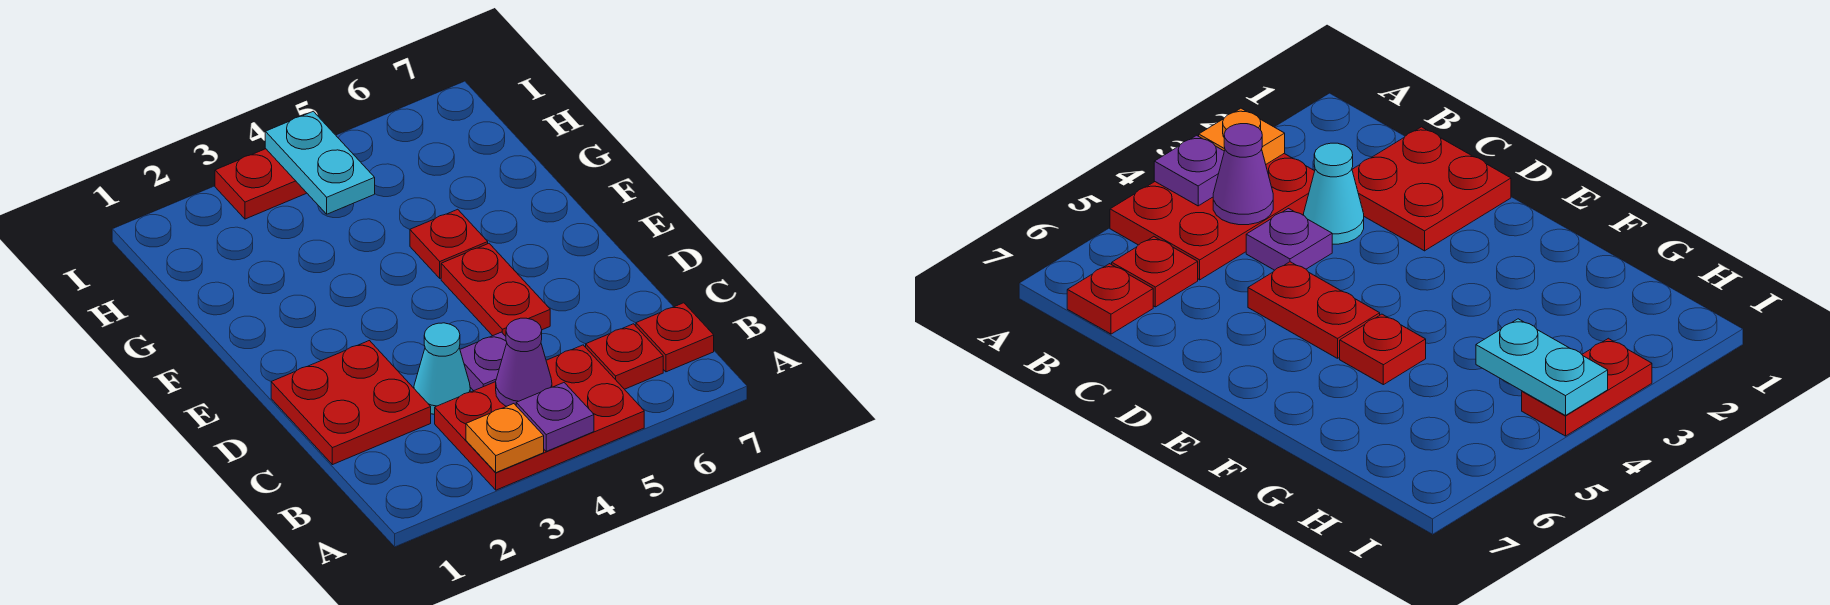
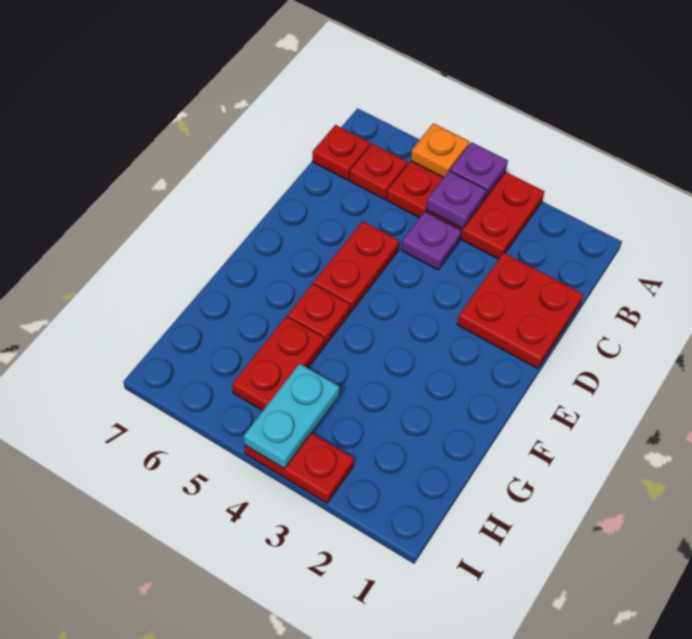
orange 1x1 plate [466,404,544,473] -> orange 1x1 plate moved to [411,123,469,178]
purple 1x1 cone [496,318,552,406] -> purple 1x1 plate [426,171,486,229]
cyan 1x1 cone [414,323,470,414] -> none
none -> red 1x2 plate [232,316,324,411]

